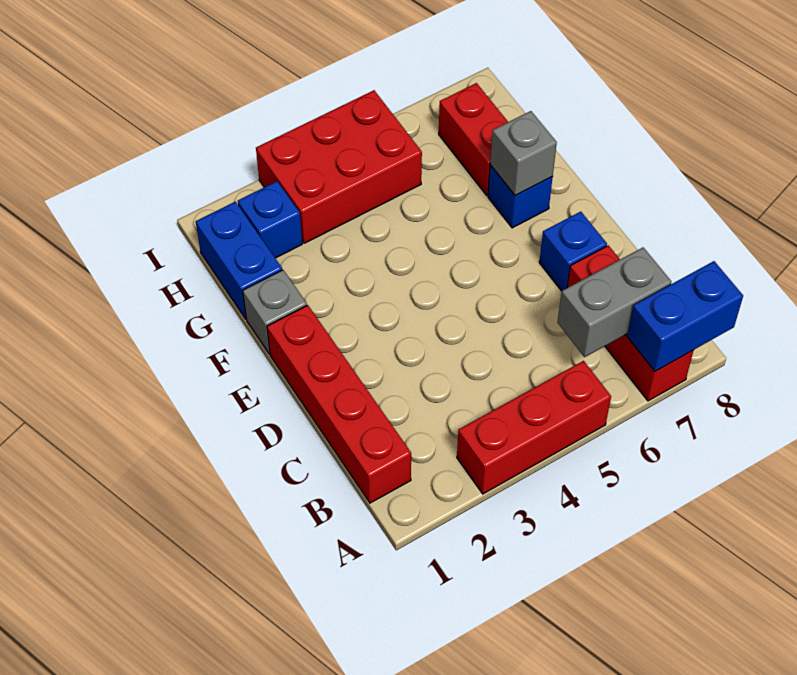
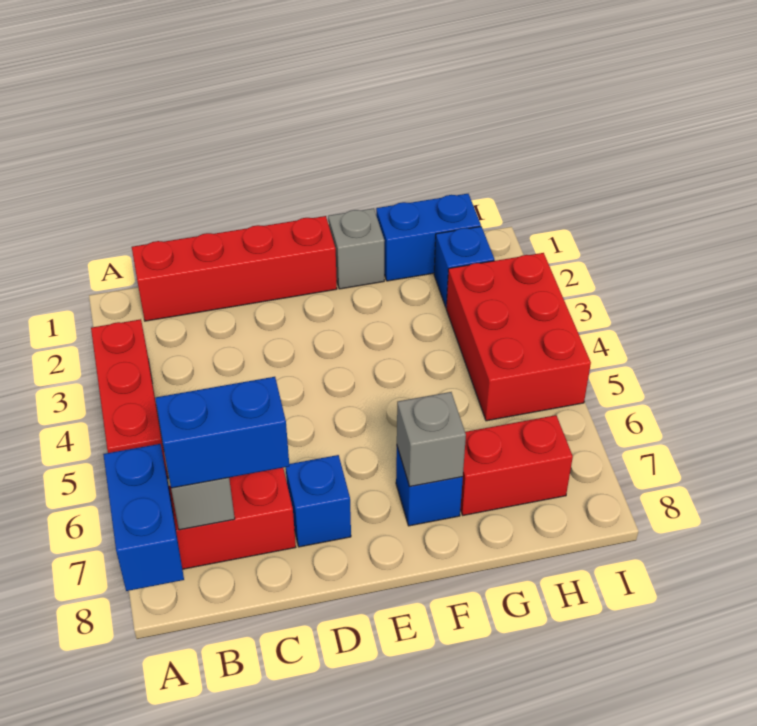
none -> blue 1x2 brick [155,377,289,488]

